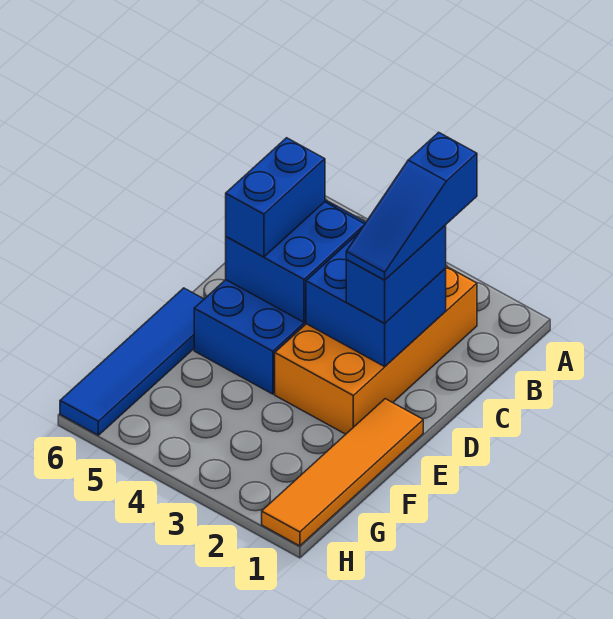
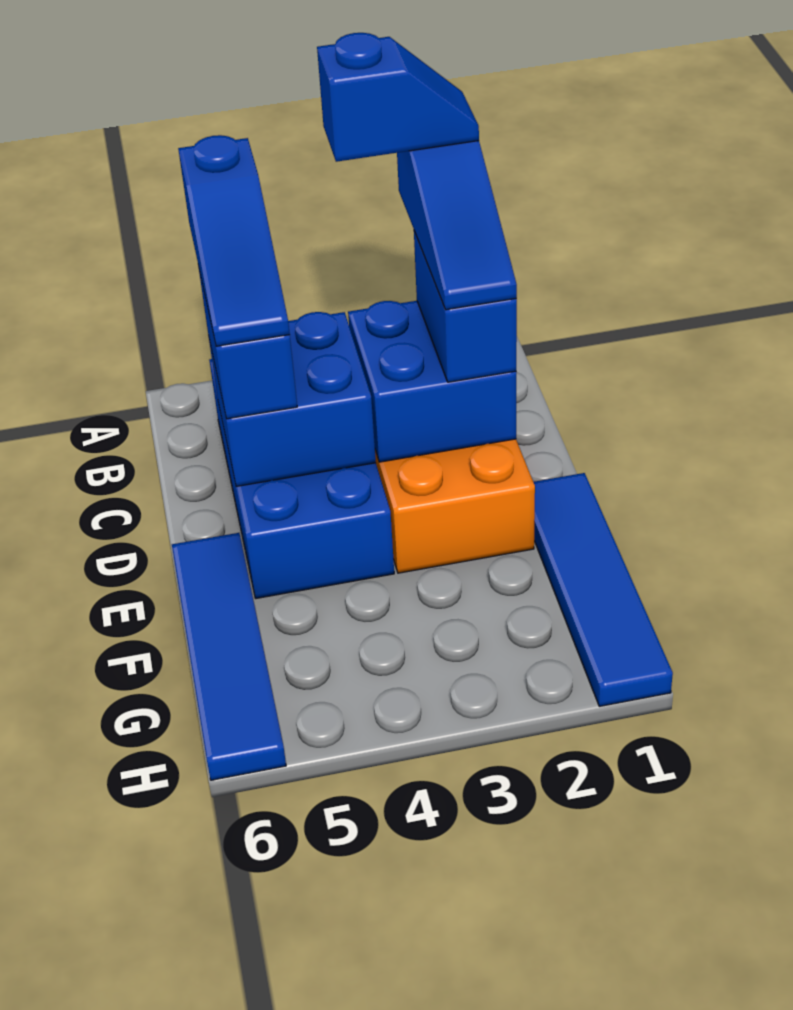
none -> blue 1x2 slope [317,33,479,162]
none -> blue 1x3 slope [178,135,290,346]
orange 1x4 tile [262,399,423,546] -> blue 1x4 tile [534,473,673,706]

